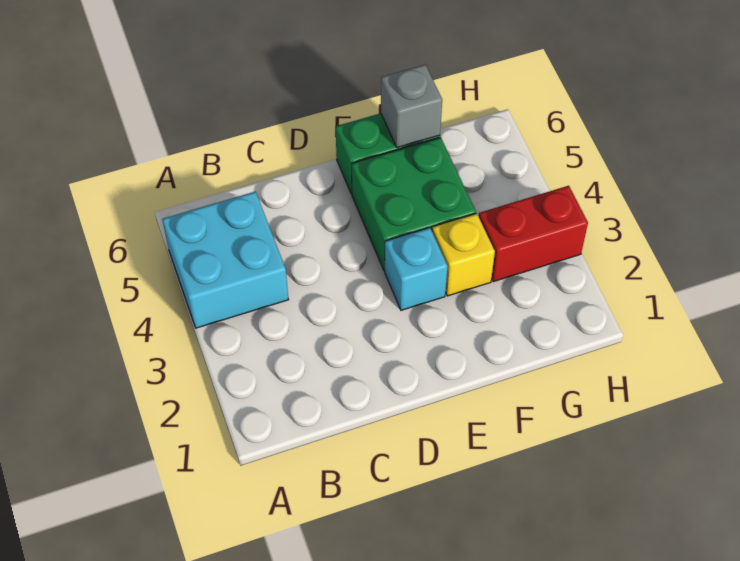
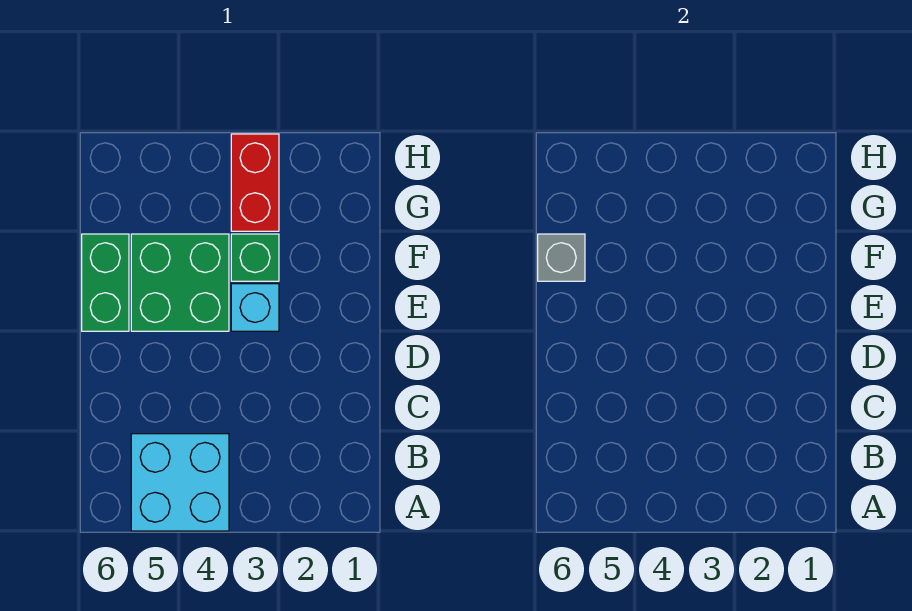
yellow 1x1 brick [432,214,495,296] -> green 1x1 brick [231,234,279,281]

